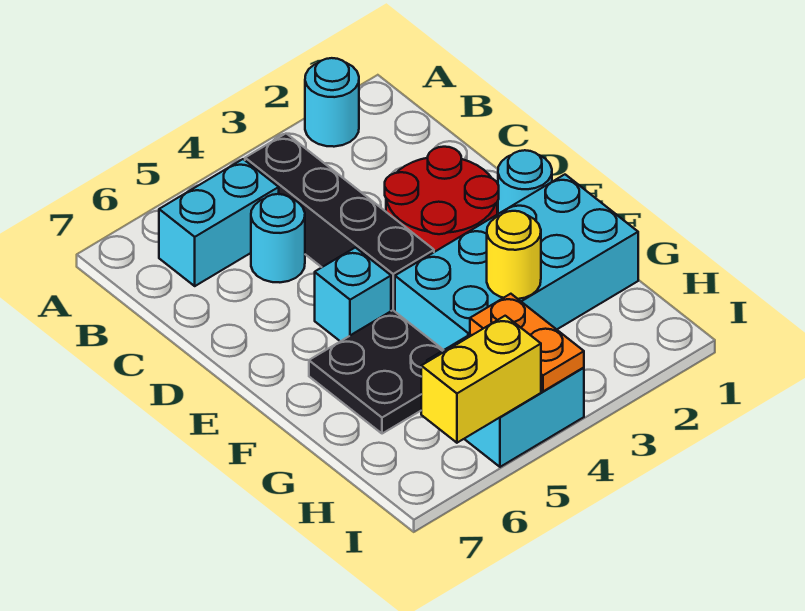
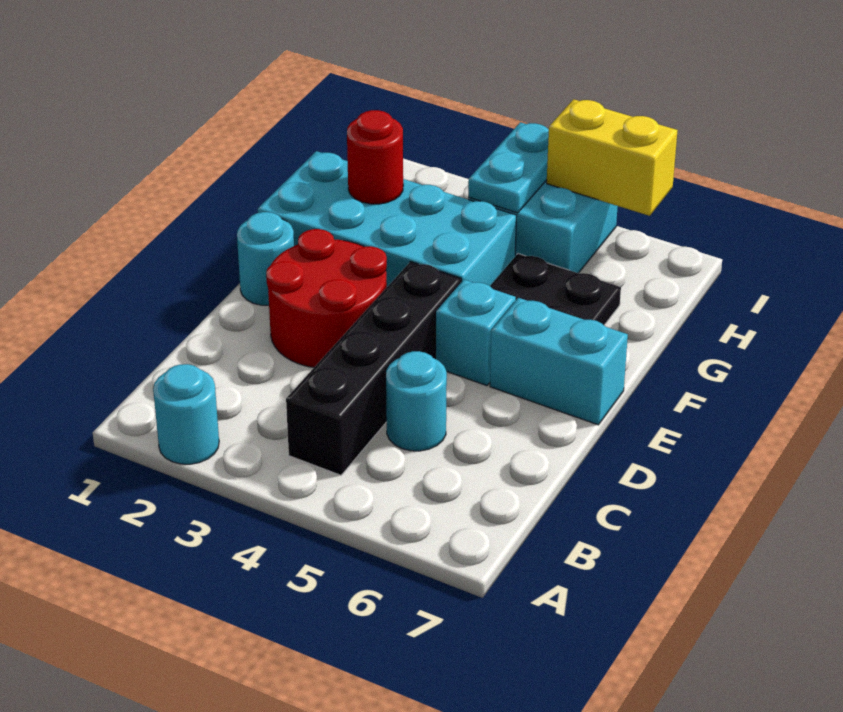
cyan 1x2 brick [159,159,279,286] -> cyan 1x2 brick moved to [490,298,628,425]
none -> red 1x1 round brick [347,110,403,204]
yellow 1x1 round brick [487,211,541,299] -> none
orange 1x2 plate [470,294,584,391] -> cyan 1x2 plate [468,122,549,213]

